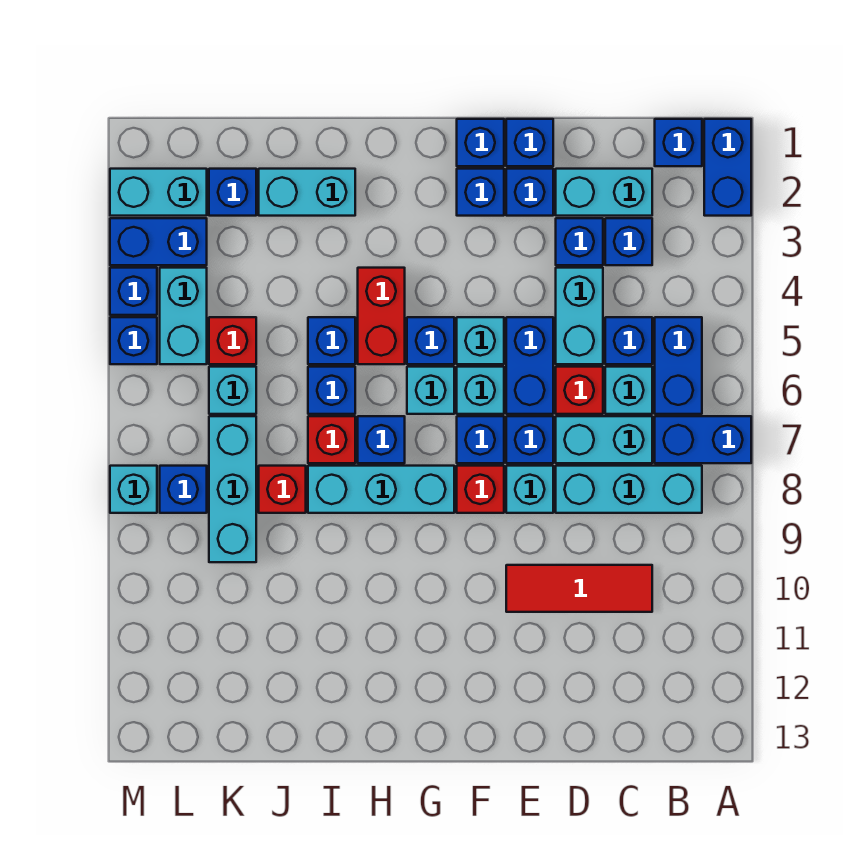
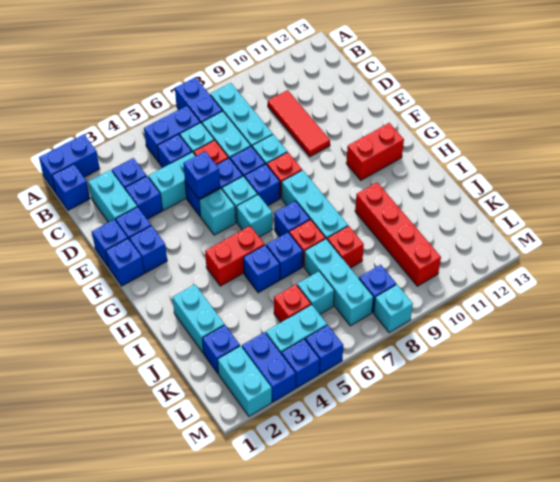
blue 1x1 brick [407,317,454,364] -> blue 1x1 brick moved to [183,151,220,199]
none -> red 1x2 brick [346,123,404,180]
none -> red 1x4 brick [355,182,441,286]
cyan 1x3 brick [209,416,256,562] -> cyan 1x3 brick turned to [304,239,373,326]

